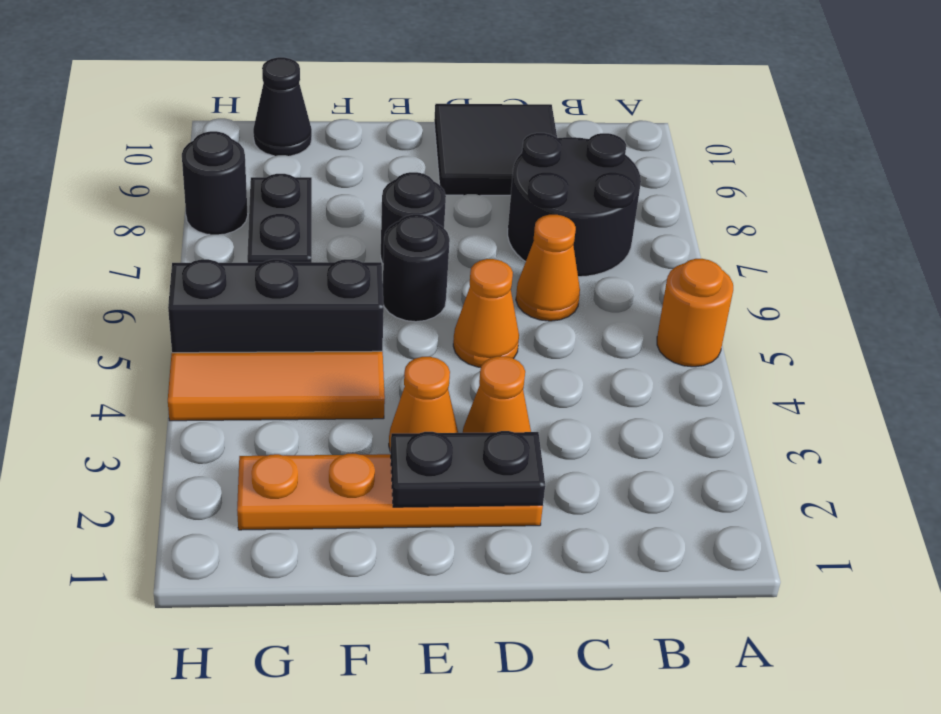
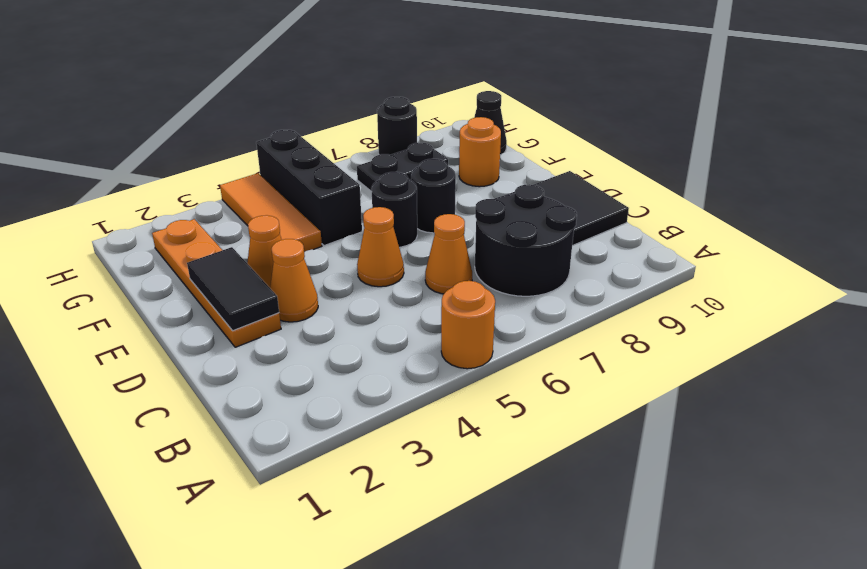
black 1x2 plate [391,431,545,507] -> black 1x2 tile [187,247,279,331]
none -> orange 1x1 round brick [459,117,501,187]

